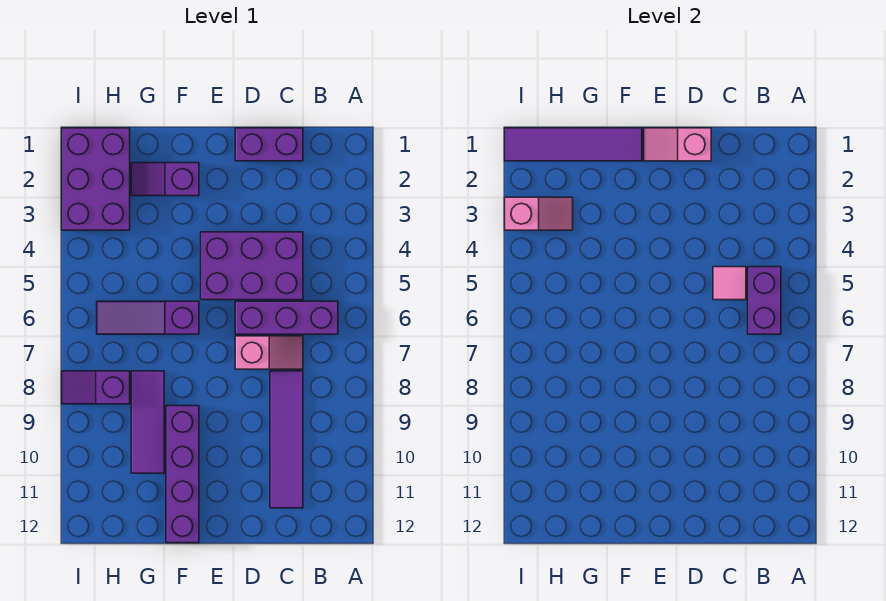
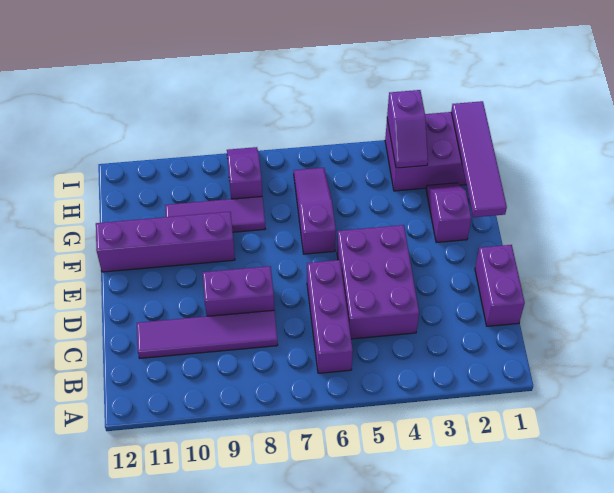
purple 1x2 brick [748,267,781,334] -> purple 1x2 brick moved to [203,266,274,316]
pink 1x1 tile [713,267,746,300] -> none
pink 1x2 slope [235,336,303,369] -> none
pink 1x2 slope [644,128,711,161] -> none
pink 1x2 slope [505,197,573,230] -> purple 1x2 slope [387,90,428,168]

